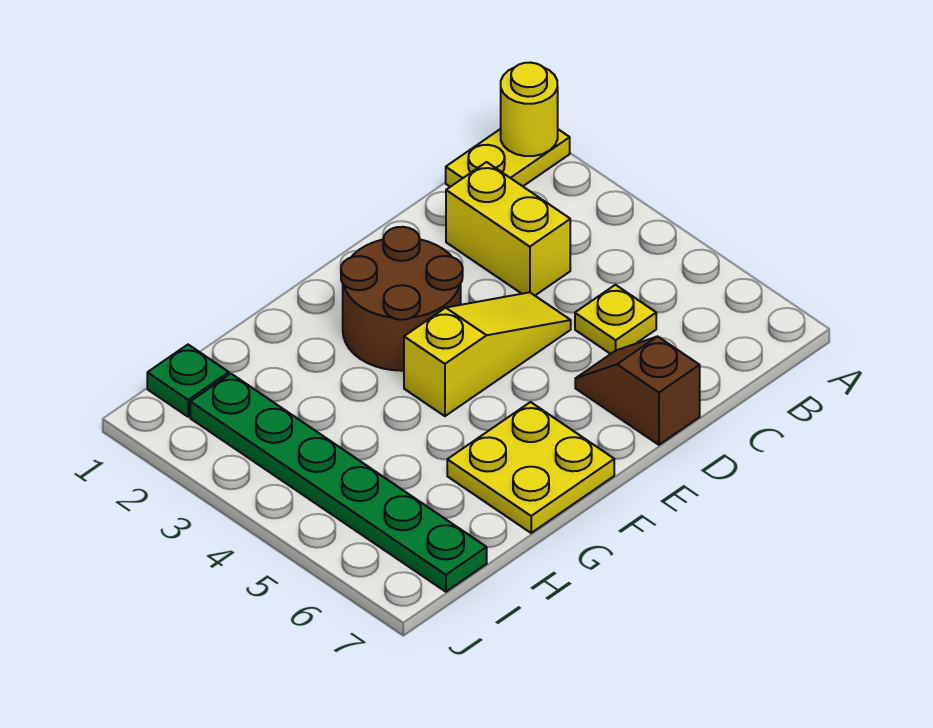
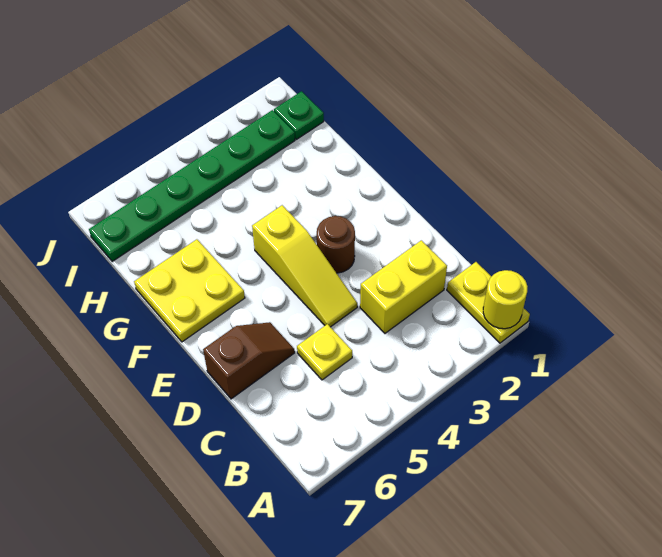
brown 2x2 round brick [341,227,463,371] -> brown 1x1 round brick [317,216,355,273]

